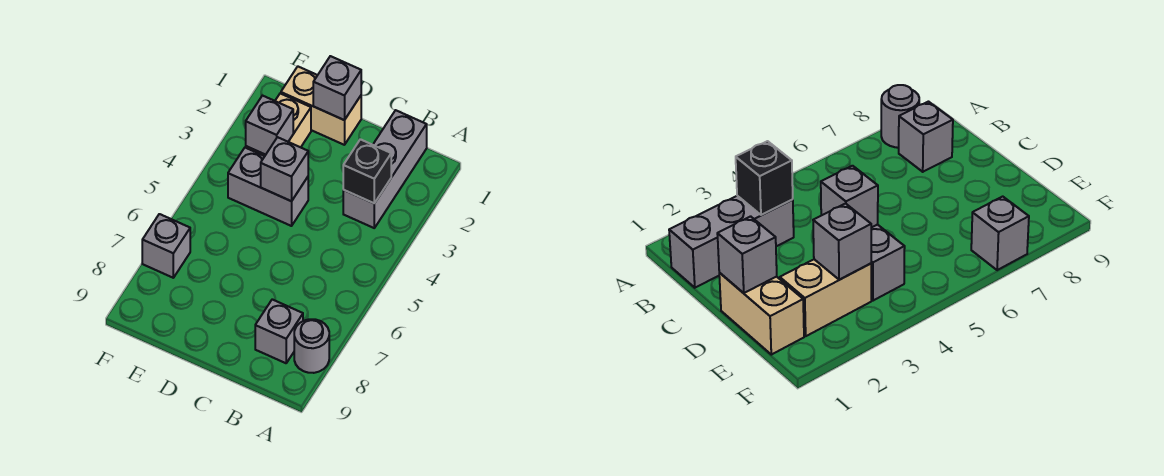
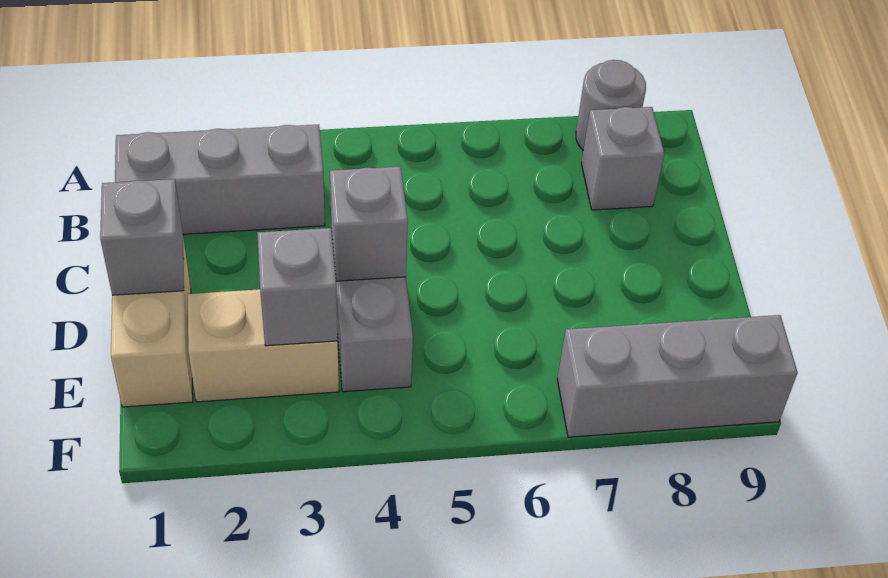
black 1x1 brick [343,139,391,203] -> none
grey 1x1 brick [142,214,190,278] -> grey 1x3 brick [557,315,798,437]

